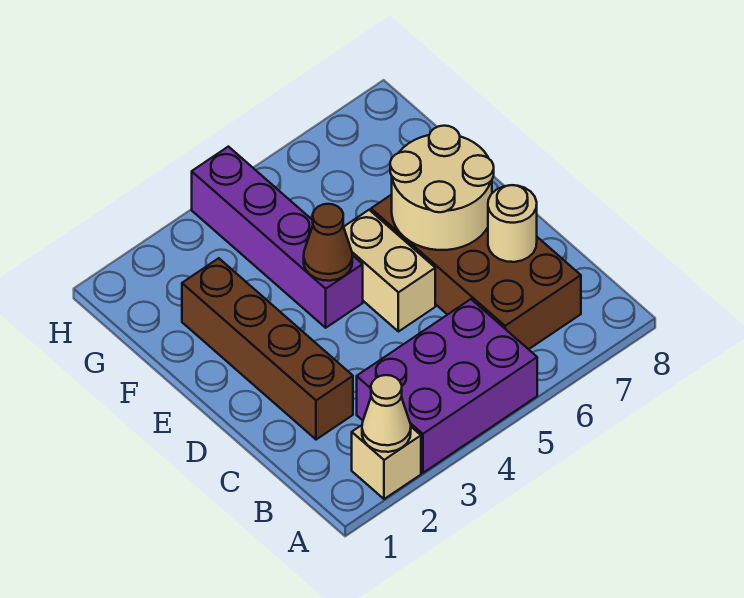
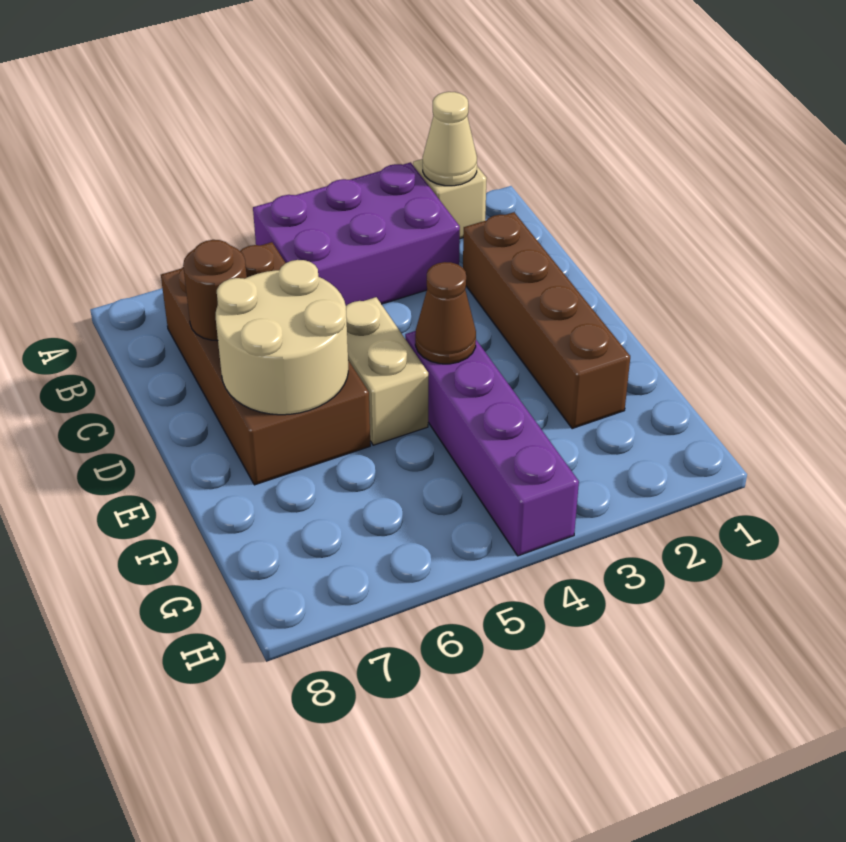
tan 1x1 round brick [488,185,537,262] -> brown 1x1 round brick [183,240,247,341]

